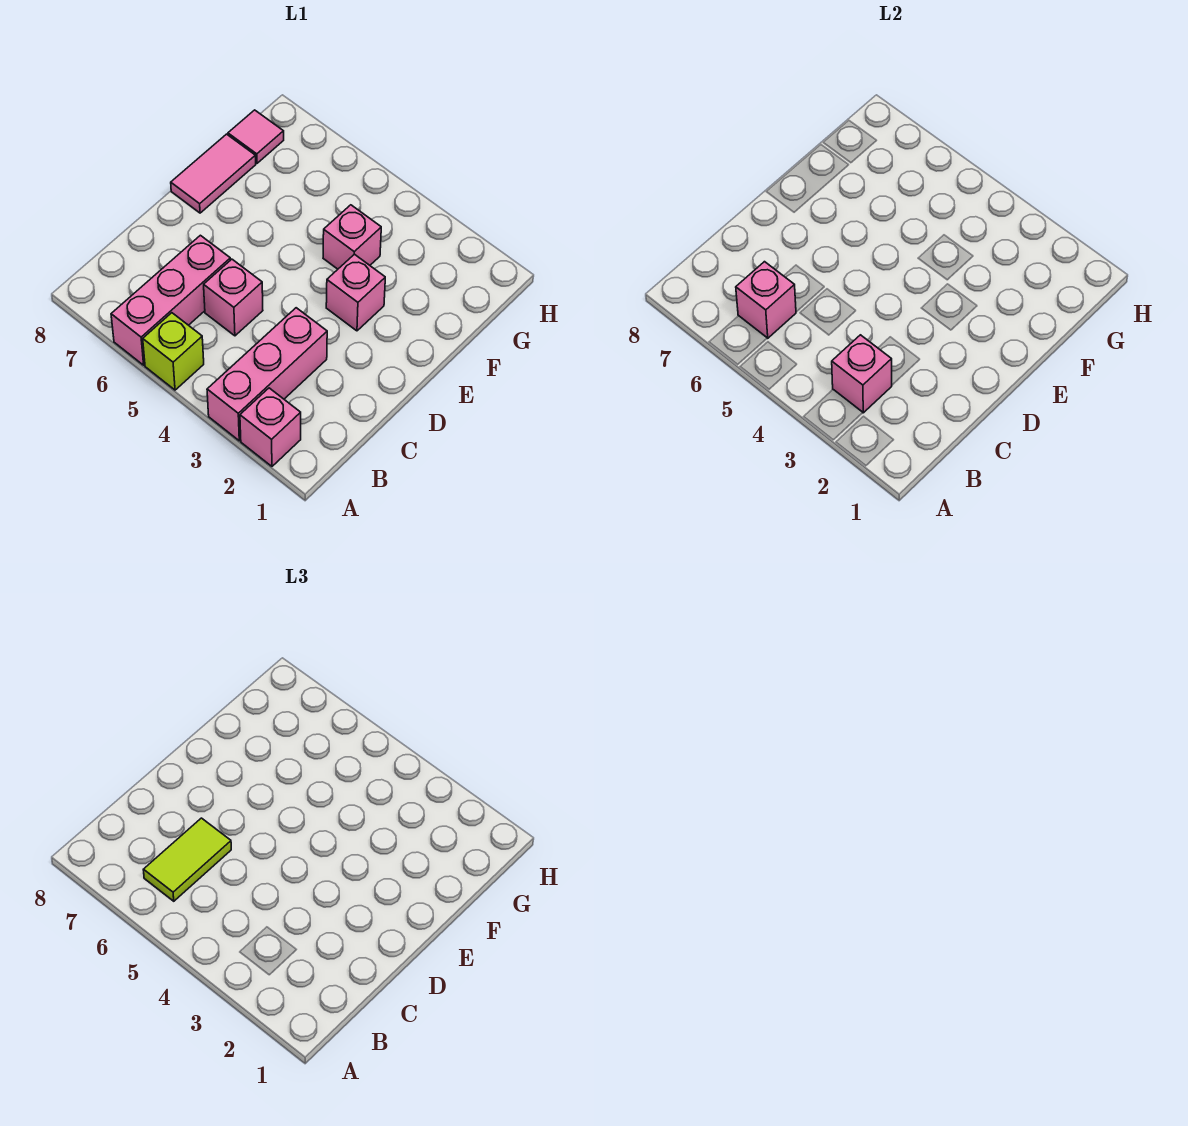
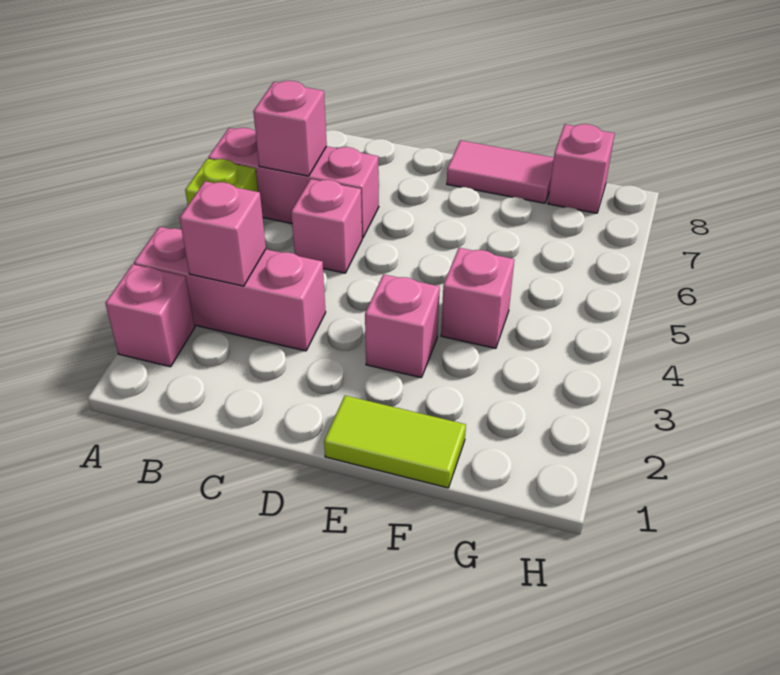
lime 1x2 tile [143,818,231,901] -> lime 1x2 tile moved to [324,396,466,488]
pink 1x1 tile [228,110,284,163] -> pink 1x1 brick [548,124,615,213]

